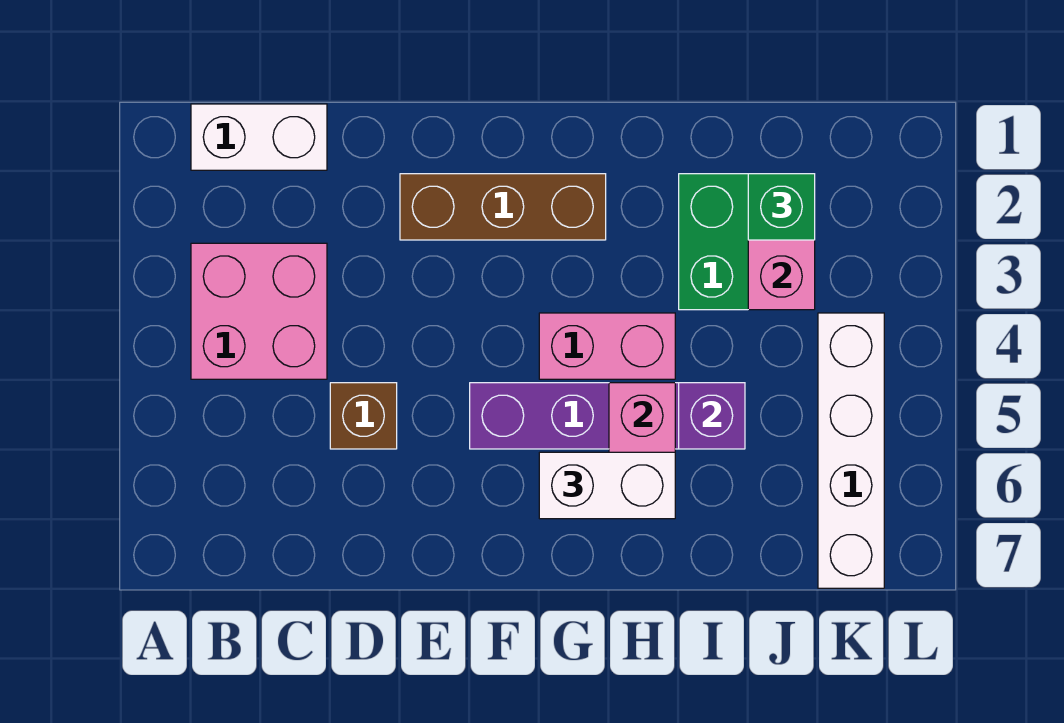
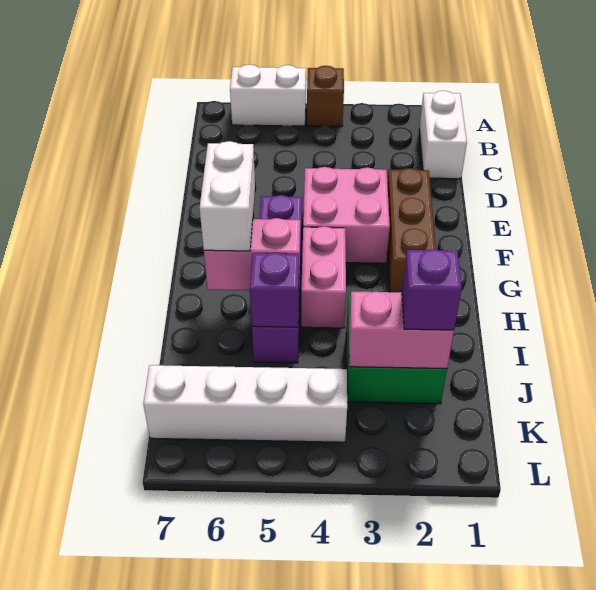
none -> white 1x2 brick [230,64,306,126]
pink 2x2 brick [191,243,327,379] -> pink 2x2 brick moved to [303,167,390,263]
brown 1x1 brick [330,383,397,449] -> brown 1x1 brick moved to [307,66,344,127]
green 1x1 brick [748,174,815,240] -> purple 1x1 brick [402,249,462,330]

